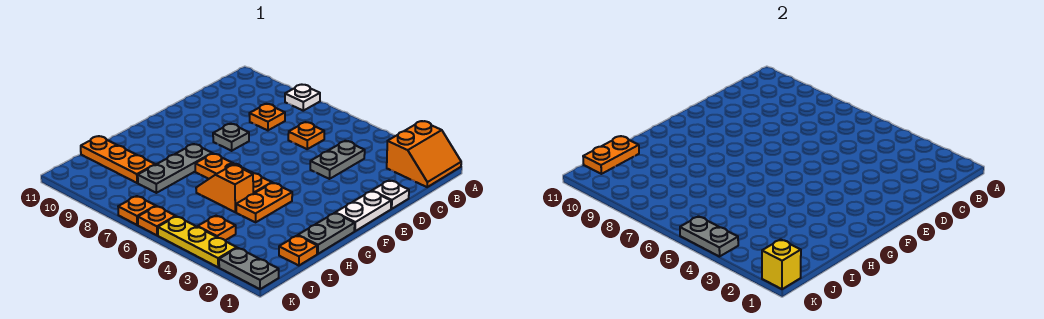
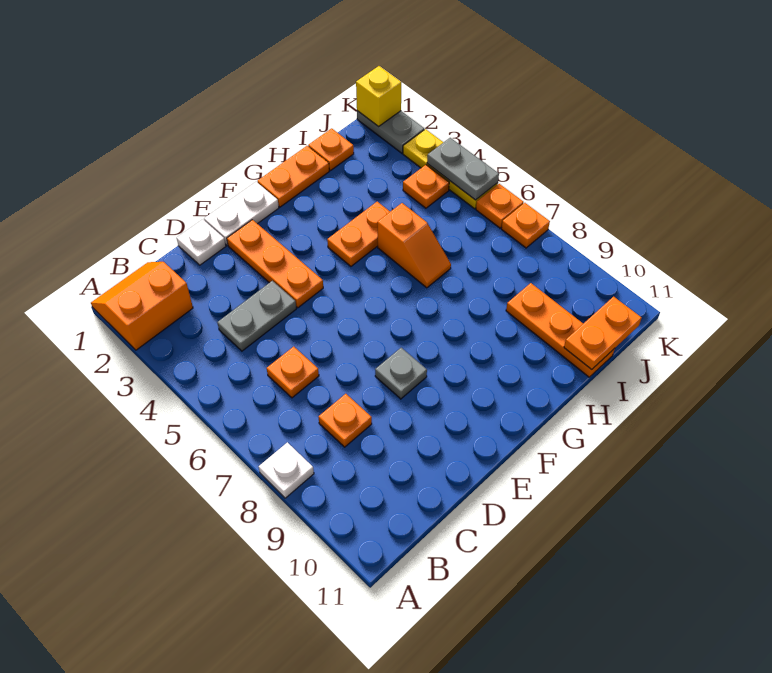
grey 1x2 plate [298,213,355,254] -> orange 1x2 plate [258,146,329,207]
orange 1x3 plate [195,154,272,194] -> orange 1x3 plate moved to [227,220,323,308]
grey 1x3 plate [138,144,212,193] -> none

